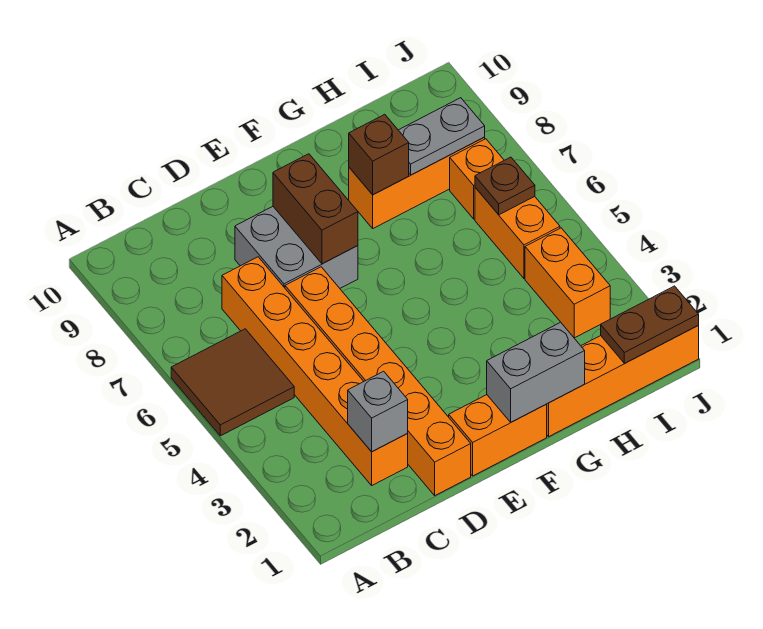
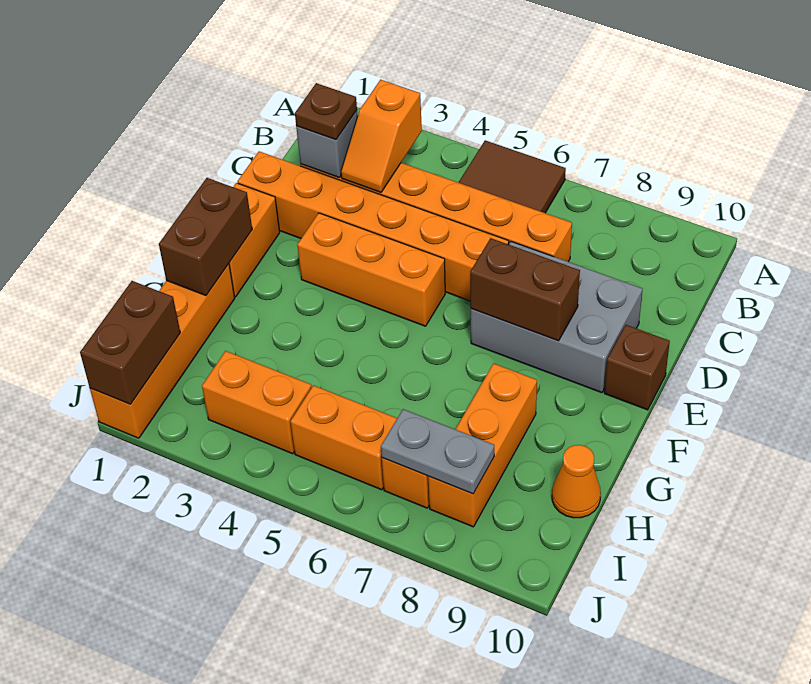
none -> orange 1x2 slope [341,80,422,193]
grey 2x2 brick [235,207,358,288] -> grey 2x3 brick [471,242,642,393]
none -> orange 1x3 brick [297,213,445,326]
grey 1x2 brick [487,322,585,422] -> brown 1x2 brick [159,178,252,296]
brown 1x1 brick [349,114,409,195] -> brown 1x1 brick moved to [604,325,670,410]
grey 1x2 plate [399,98,485,175] -> grey 1x2 plate turned to [381,409,494,494]
none -> orange 1x1 cone [552,445,601,518]
brown 1x2 plate [601,286,699,363] -> brown 1x2 brick [80,281,180,404]
brown 1x1 plate [475,157,535,215] -> brown 1x1 plate moved to [295,83,357,140]

